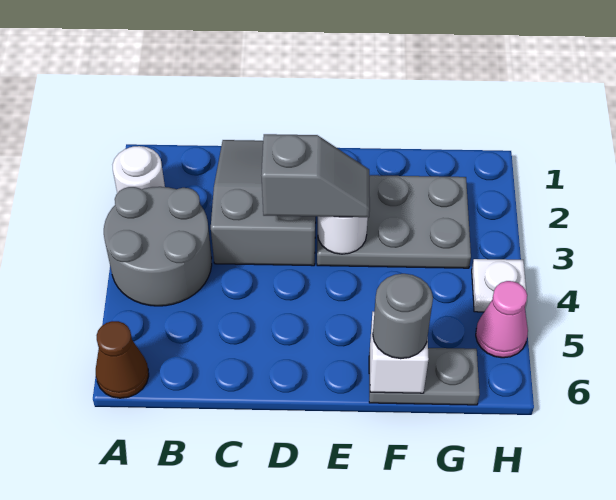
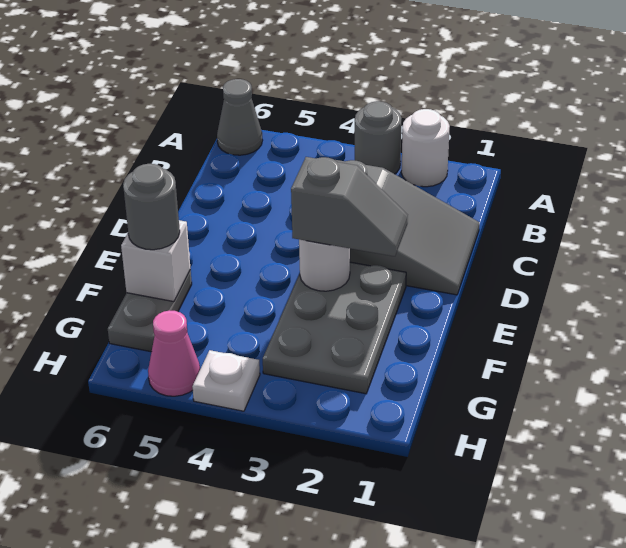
grey 2x2 round brick [104,187,212,306] -> grey 1x1 round brick [355,101,401,174]
brown 1x1 cone [96,321,149,398] -> grey 1x1 cone [217,79,263,155]
grey 1x2 slope [261,134,370,217] -> grey 1x2 slope turned to [291,157,408,256]

